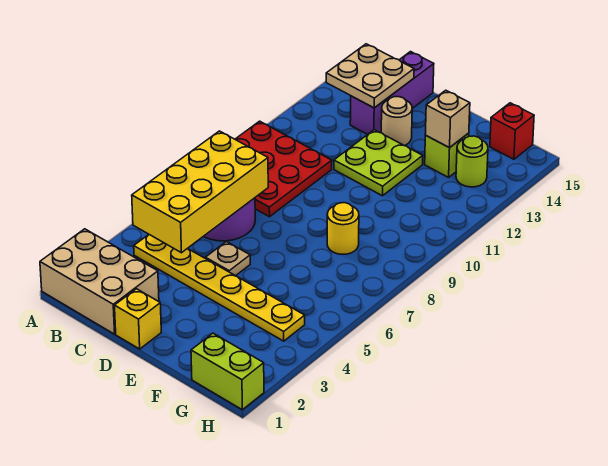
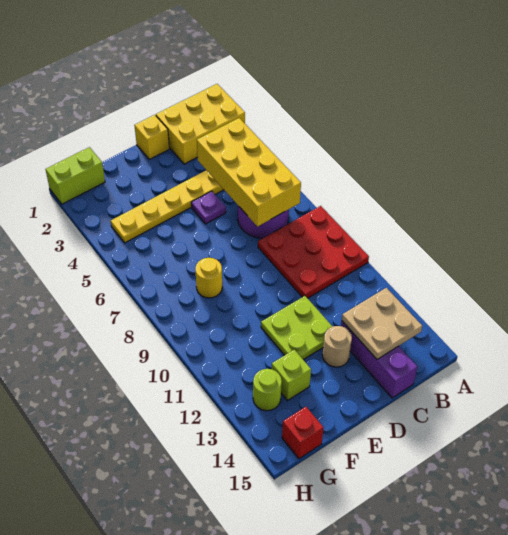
tan 2x3 brick [40,229,159,334] -> yellow 2x3 brick [156,84,245,164]
tan 1x1 plate [205,242,250,276] -> purple 1x1 plate [191,191,226,224]
tan 1x1 brick [425,90,470,148] -> none

